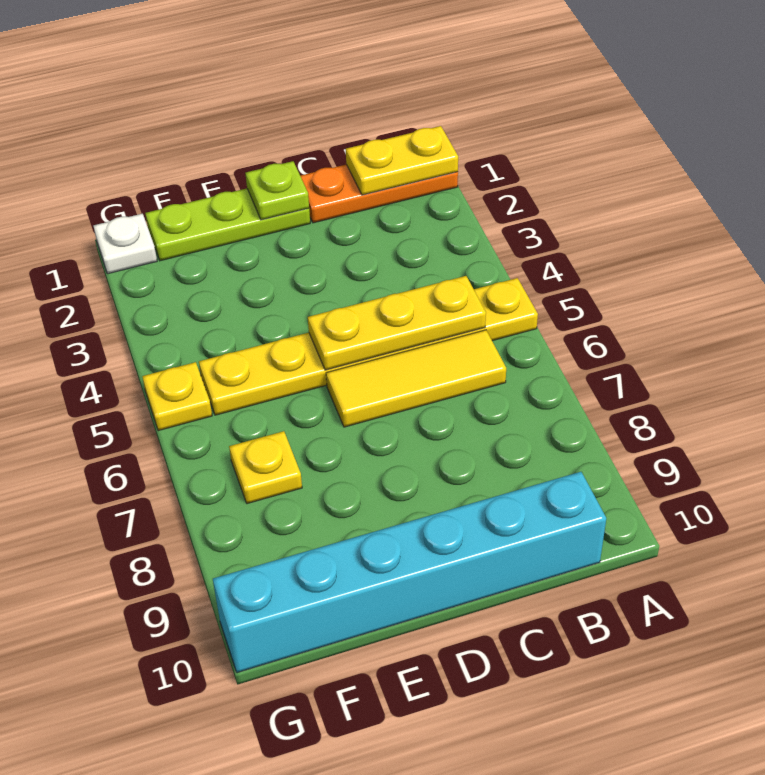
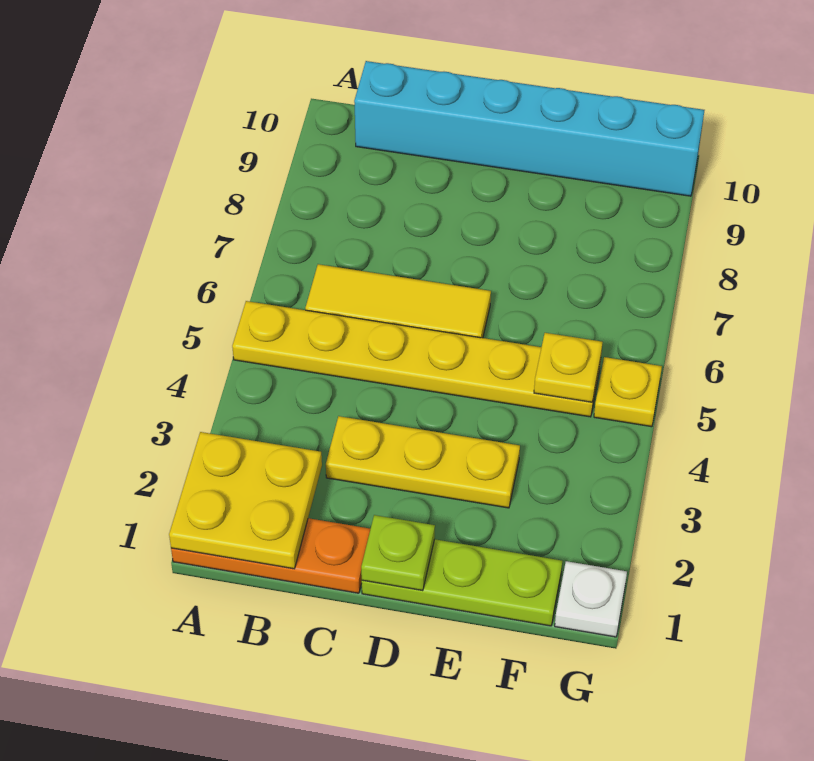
yellow 1x2 plate [346,126,458,195] -> yellow 2x2 plate [169,432,322,569]
yellow 1x3 plate [308,276,486,370] -> yellow 1x3 plate moved to [326,416,520,508]
yellow 1x1 plate [229,431,302,504] -> yellow 1x1 plate moved to [534,333,603,402]

